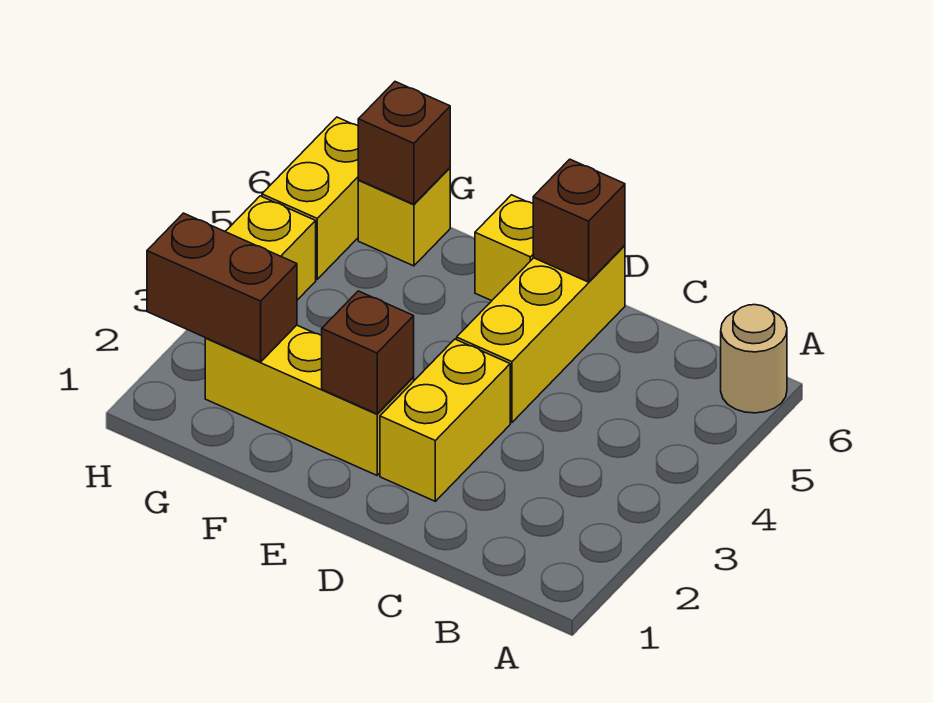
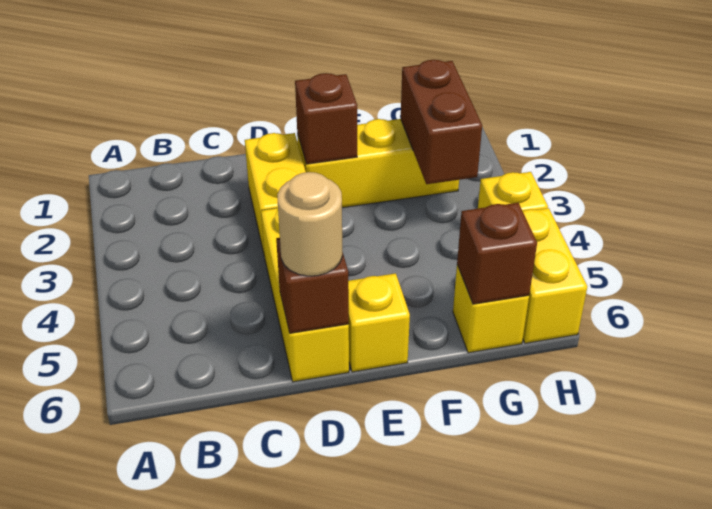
tan 1x1 round brick [721,305,787,413] -> tan 1x1 round brick moved to [277,172,342,276]
brown 1x2 brick [147,213,297,362] -> brown 1x2 brick turned to [401,60,482,184]

